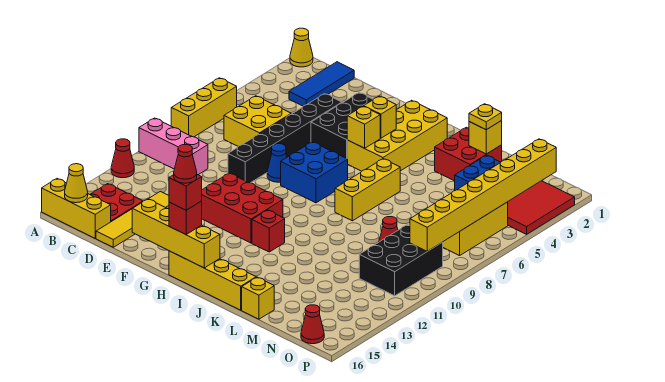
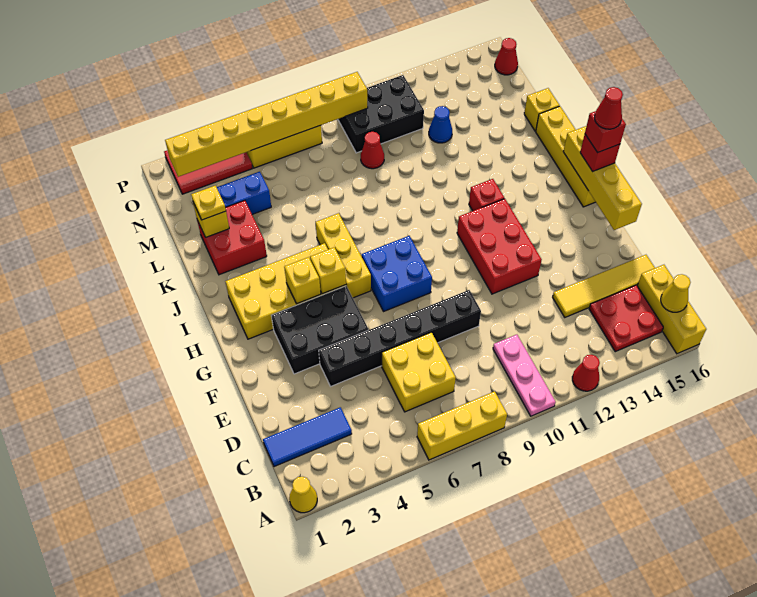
pink 1x3 brick [139,118,208,175] -> pink 1x3 plate [493,335,556,416]
blue 1x1 cone [267,144,287,182] -> blue 1x1 cone moved to [429,106,452,143]
yellow 1x3 brick [335,159,400,221] -> yellow 1x3 brick turned to [315,213,371,298]

